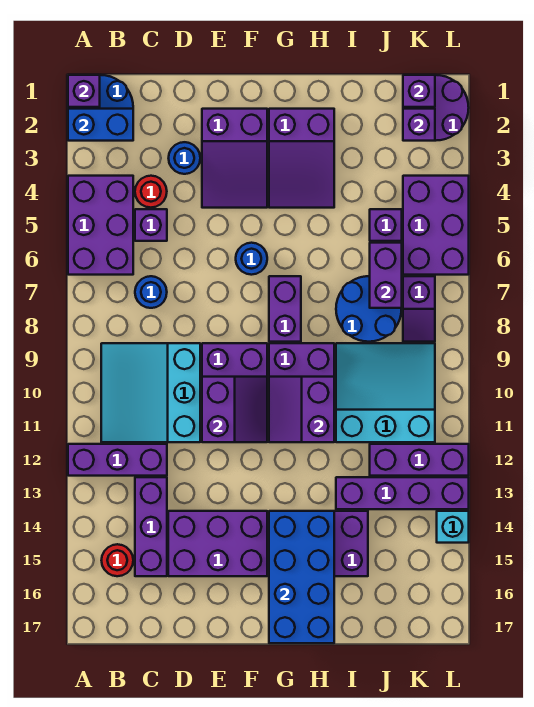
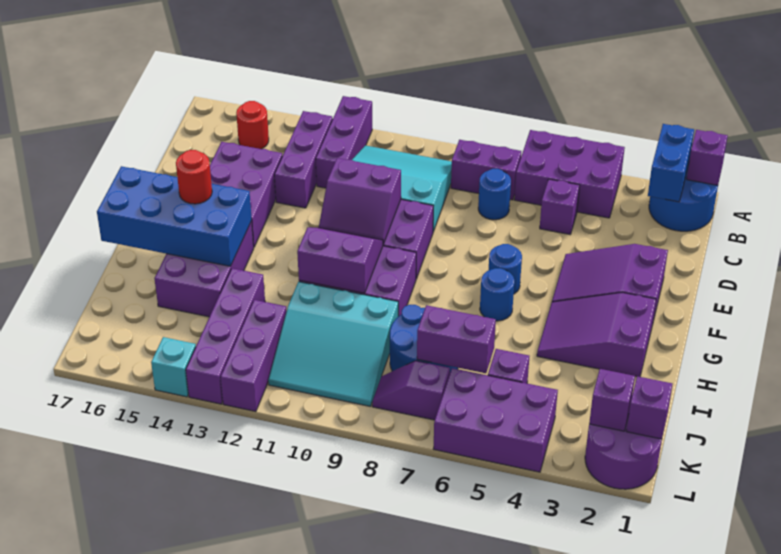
red 1x1 round brick [135,176,167,208] -> red 1x1 round brick moved to [176,150,212,204]
purple 1x3 brick [135,477,167,576] -> purple 1x3 brick turned to [274,111,333,208]
blue 1x1 round brick [169,142,200,174] -> blue 1x1 round brick moved to [480,268,514,321]
purple 1x2 brick [269,276,301,342] -> purple 1x2 brick moved to [451,140,521,200]
cyan 3x3 slope [336,343,435,442] -> cyan 3x3 slope turned to [268,282,398,406]

